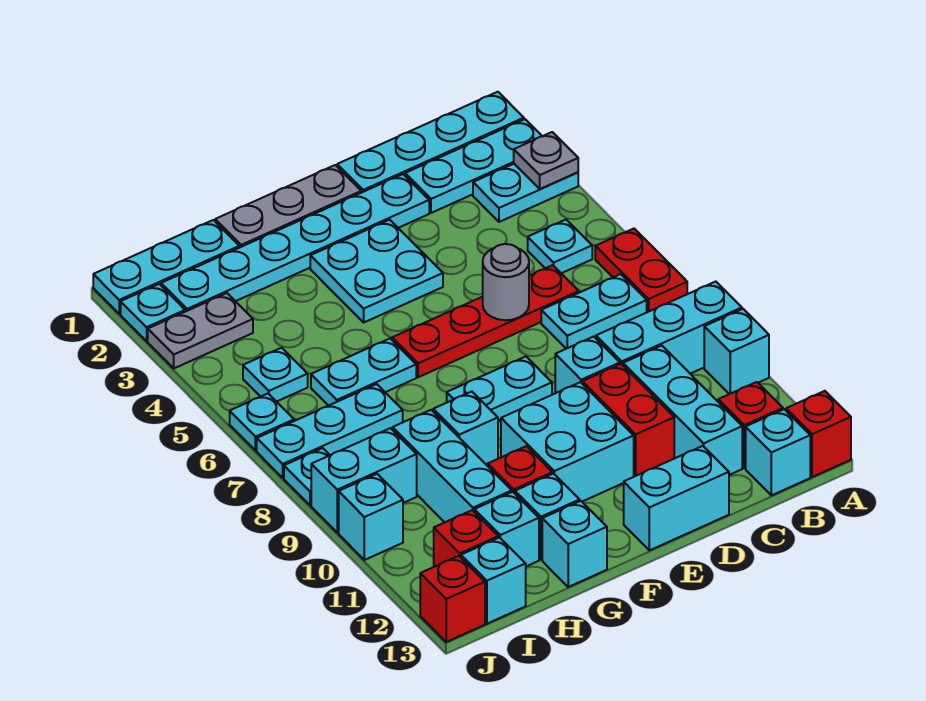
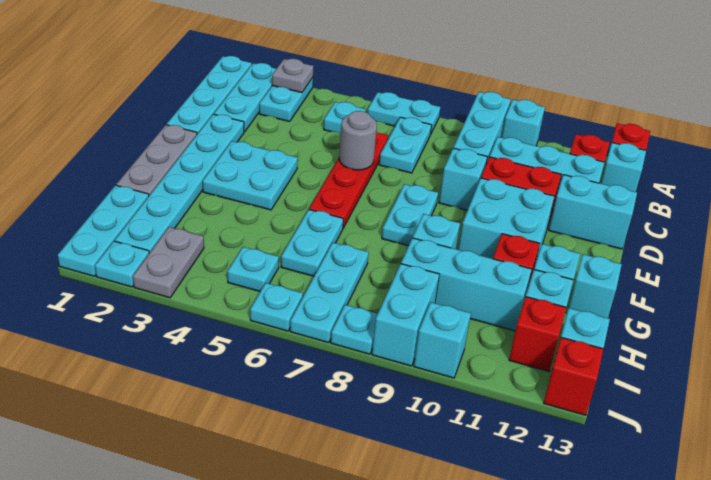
red 1x2 plate [595,229,687,312] -> cyan 1x2 plate [368,92,440,133]
cyan 1x2 brick [624,446,729,550] -> cyan 1x2 brick turned to [549,175,637,249]

